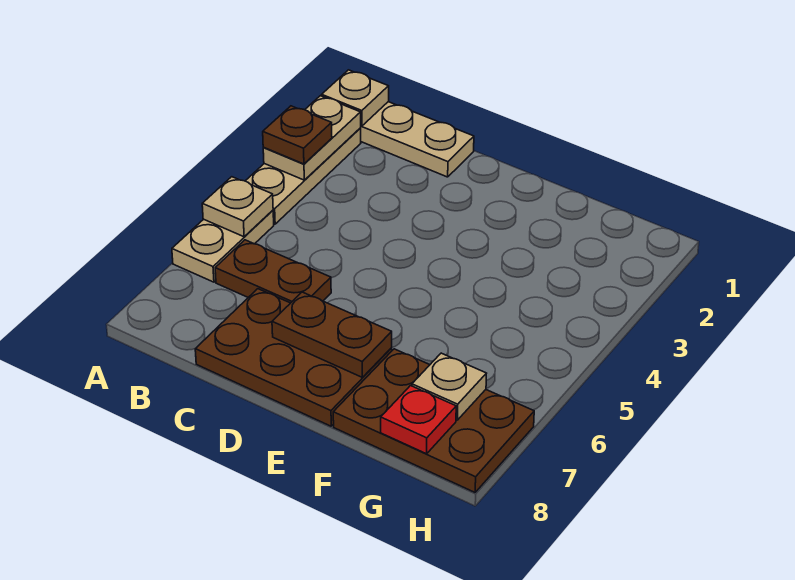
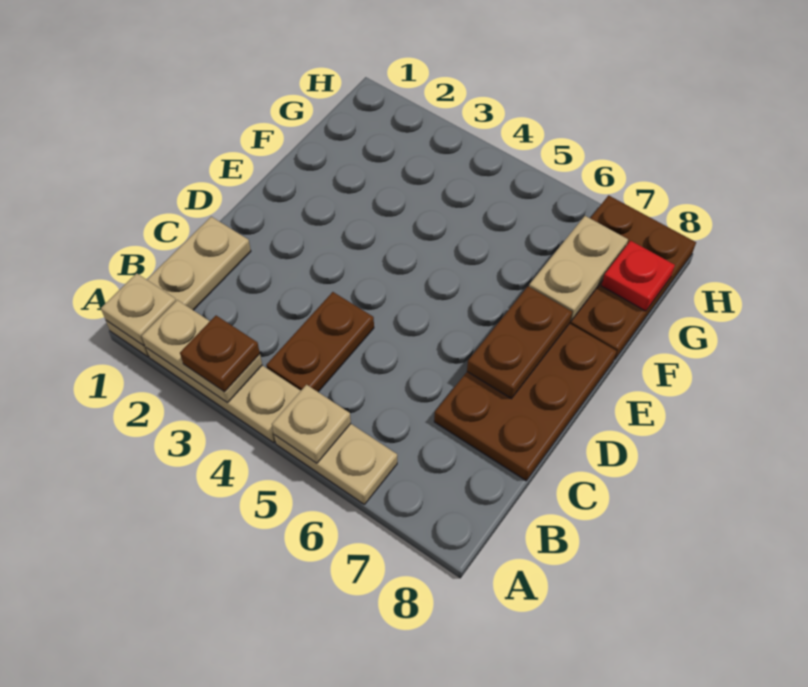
brown 1x2 plate [215,240,331,303] -> brown 1x2 plate moved to [266,292,374,392]
tan 1x1 plate [412,353,487,420] -> tan 1x2 plate [529,216,628,321]

